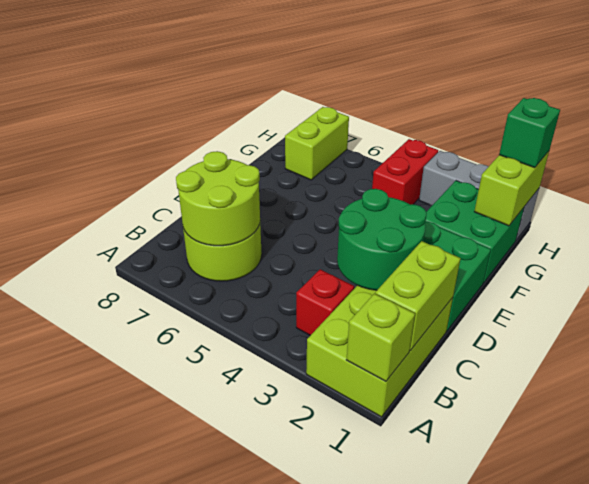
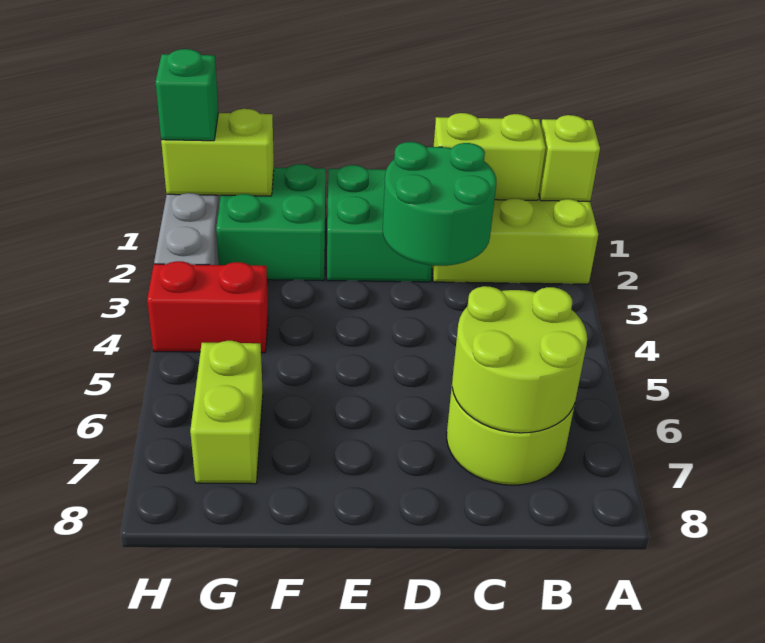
red 1x1 brick [296,269,354,335] -> none
lime 1x2 brick [285,107,349,180] -> lime 1x2 brick turned to [190,341,263,484]

